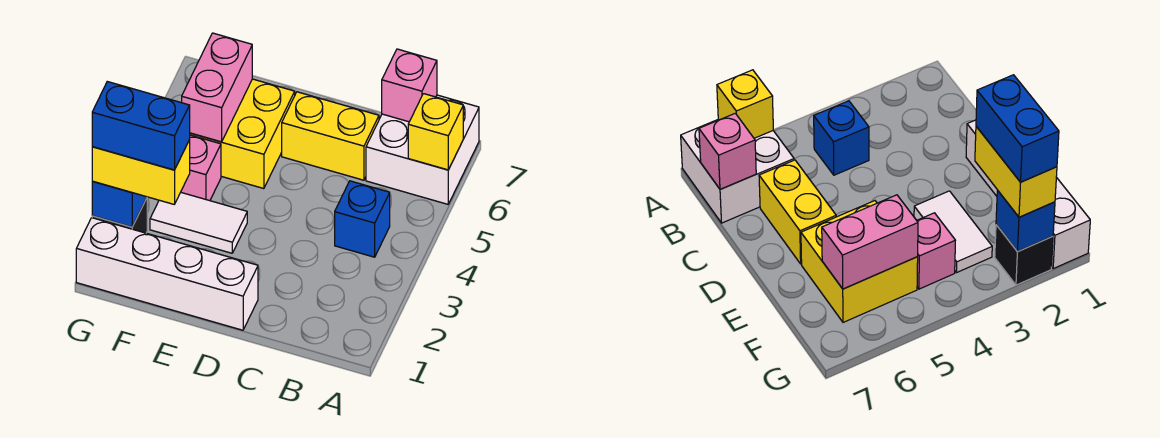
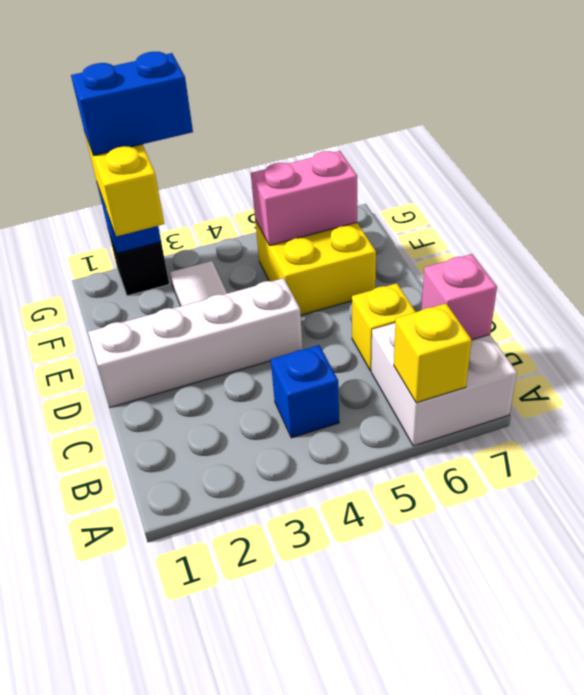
yellow 1x2 brick [282,92,379,180] -> yellow 1x1 brick [352,283,416,371]
white 1x4 brick [76,218,258,330] -> white 1x4 brick turned to [88,278,303,407]
blue 1x2 brick [92,82,190,170] -> blue 1x2 brick turned to [71,52,193,156]
pink 1x1 brick [181,135,221,201] -> none

